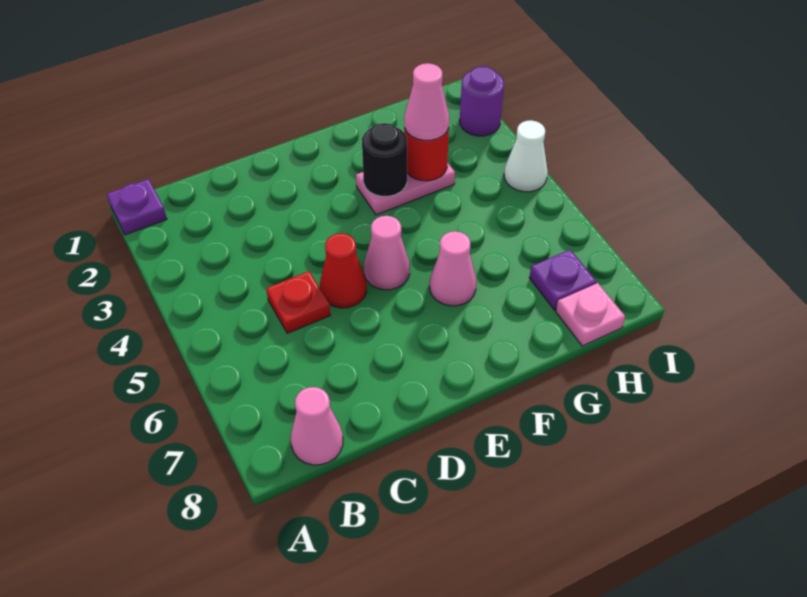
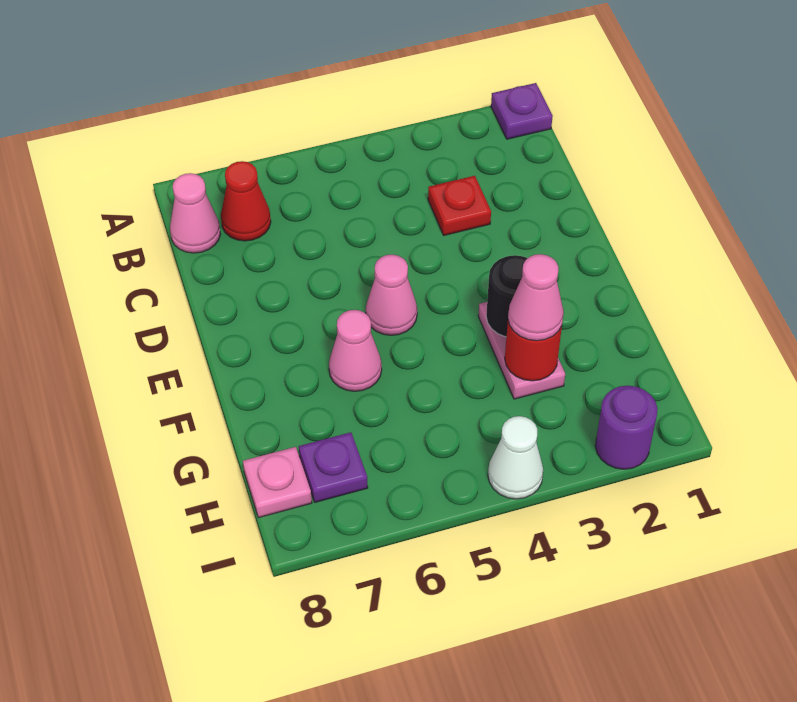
red 1x1 plate [266,271,330,333] -> red 1x1 plate moved to [428,176,491,235]
red 1x1 cone [320,233,367,308] -> red 1x1 cone moved to [221,161,271,241]

